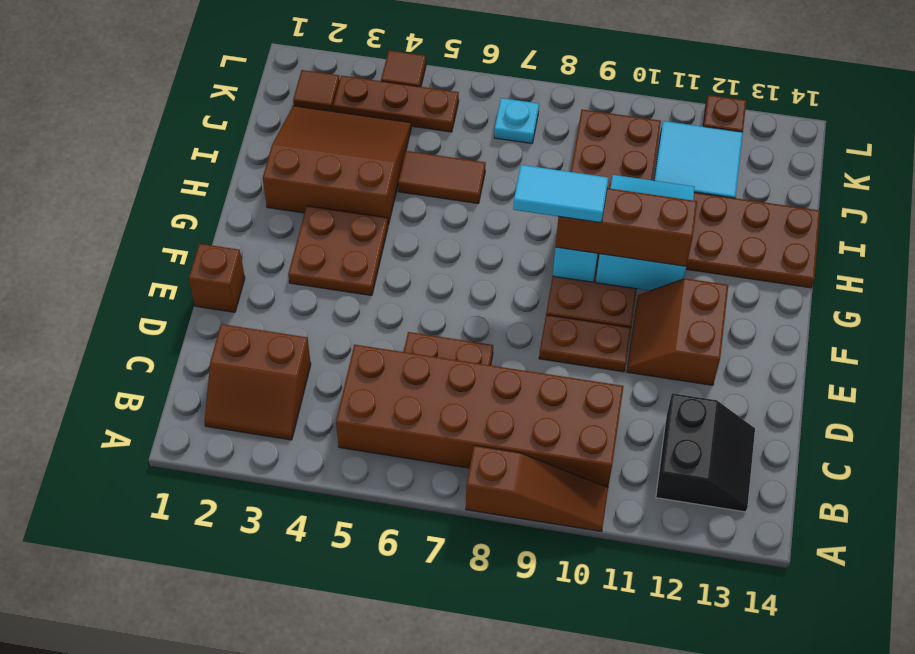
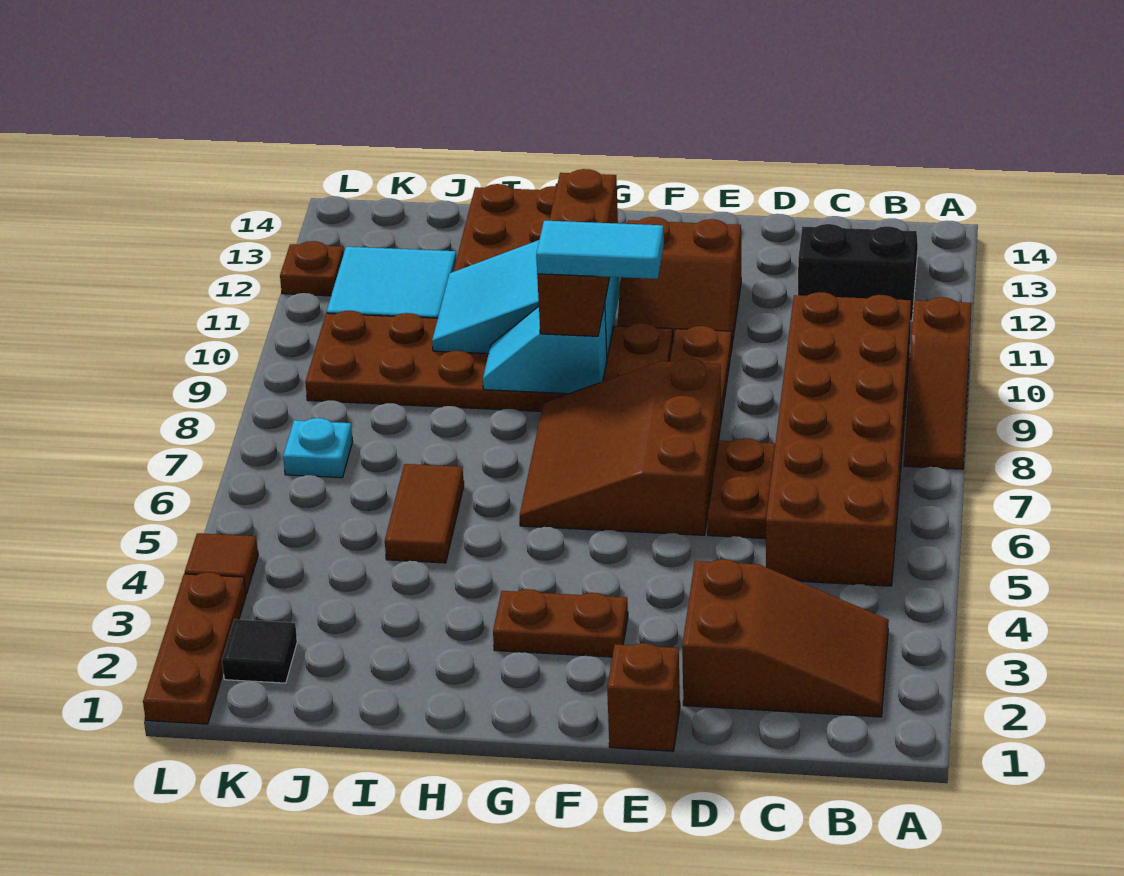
brown 1x3 slope [466,445,608,531] -> brown 1x3 slope turned to [904,297,972,469]
brown 2x2 slope [204,324,311,440] -> brown 2x3 slope [682,559,889,717]
brown 2x2 plate [288,206,388,296] -> brown 1x2 plate [493,589,628,657]
cyan 1x2 tile [513,165,608,223] -> cyan 1x2 tile turned to [536,221,664,279]
brown 3x3 slope [263,106,411,225] -> brown 3x3 slope moved to [520,359,721,535]
brown 1x1 tile [293,70,340,111] -> black 1x1 tile [222,619,297,683]
brown 1x3 plate [333,76,459,132] -> brown 1x3 plate moved to [143,572,246,724]

